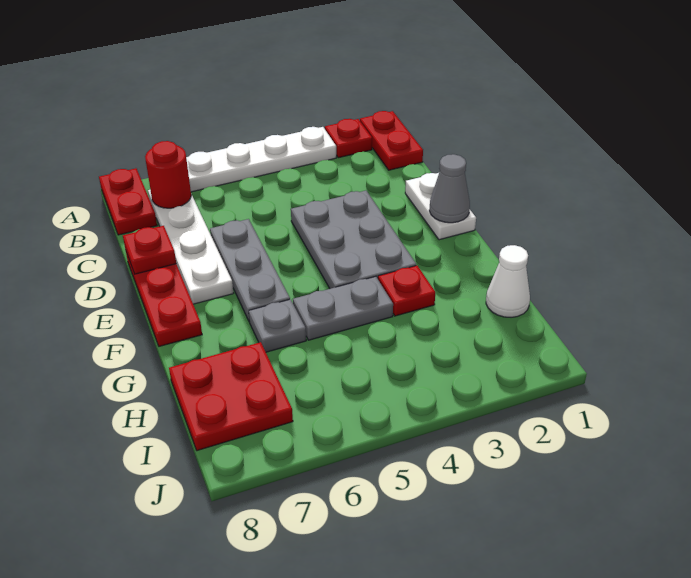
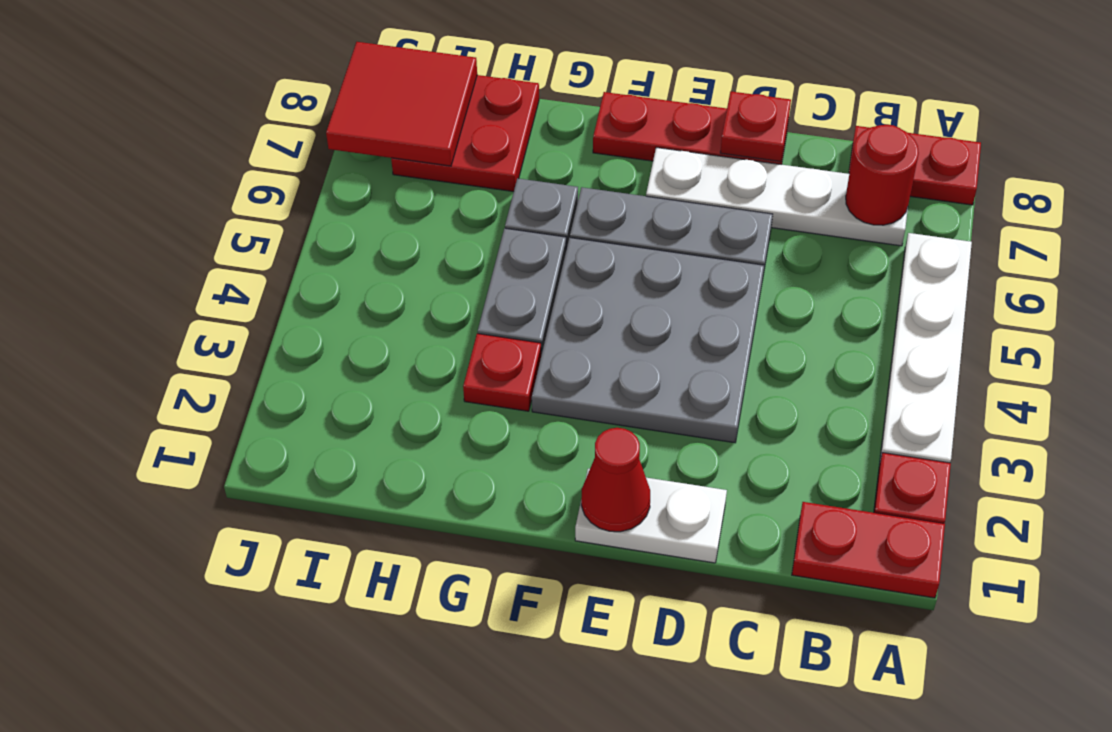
grey 2x3 plate [291,191,416,289] -> grey 3x3 plate [532,238,764,443]
grey 1x1 cone [429,154,470,223] -> red 1x1 cone [581,428,650,532]
white 1x1 cone [486,245,530,317] -> none
none -> red 2x2 tile [326,42,477,166]

